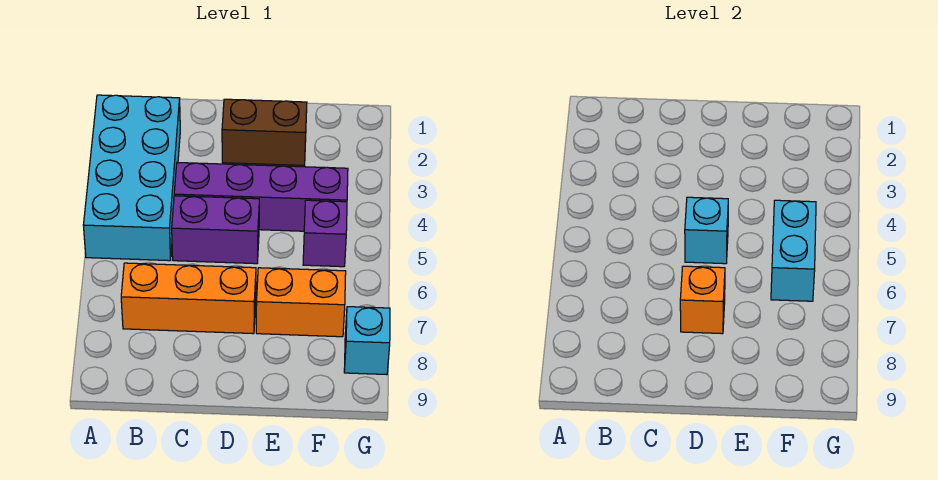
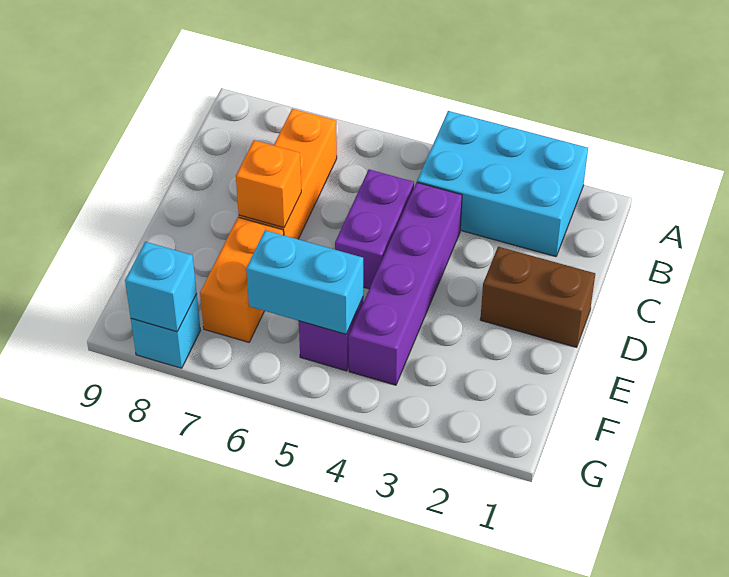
cyan 2x4 brick [83,95,180,261] -> cyan 2x3 brick [417,111,588,257]
brown 1x2 brick [222,99,307,165] -> brown 1x2 brick turned to [480,247,595,347]
cyan 1x1 brick [685,197,728,264] -> cyan 1x1 brick moved to [125,242,197,332]

